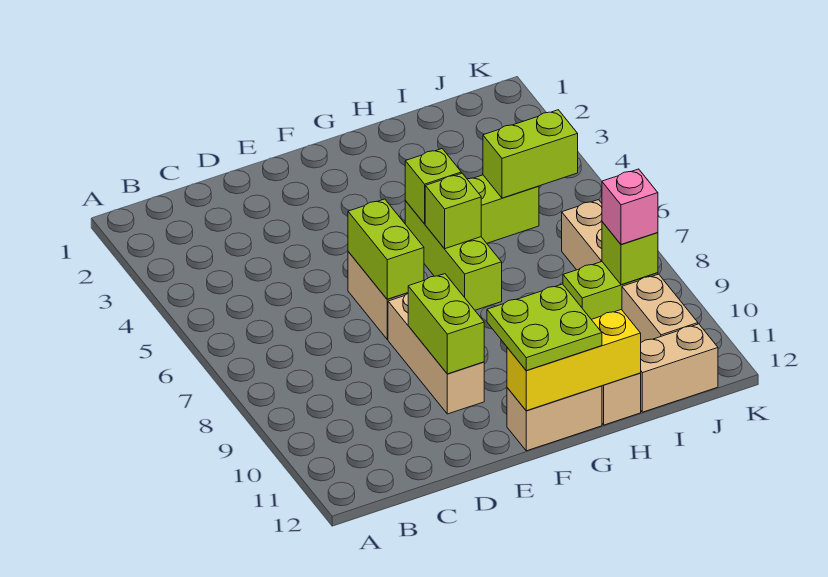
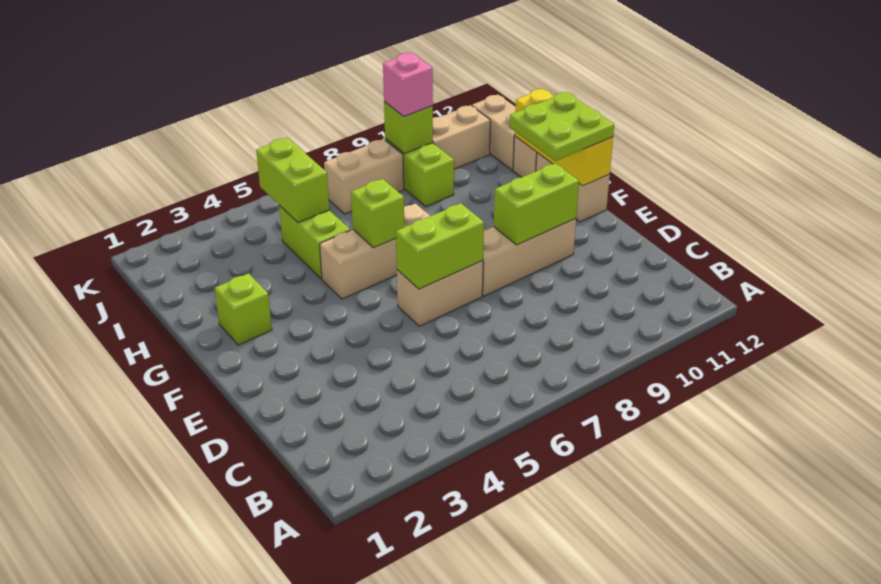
lime 1x3 brick [405,201,502,310] -> tan 1x3 brick [320,204,430,299]
lime 1x1 brick [405,149,461,224] -> lime 1x1 brick moved to [215,273,272,345]

